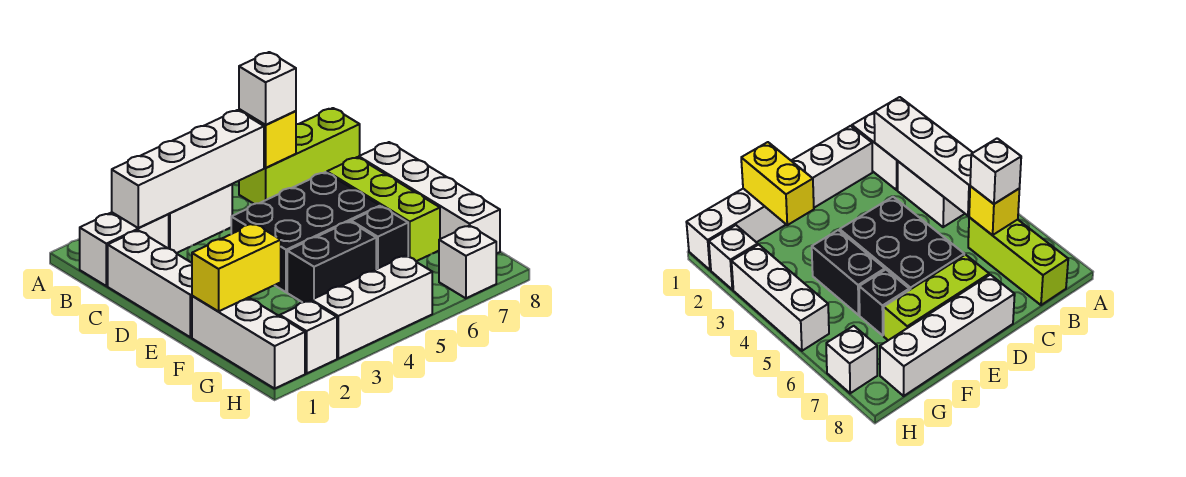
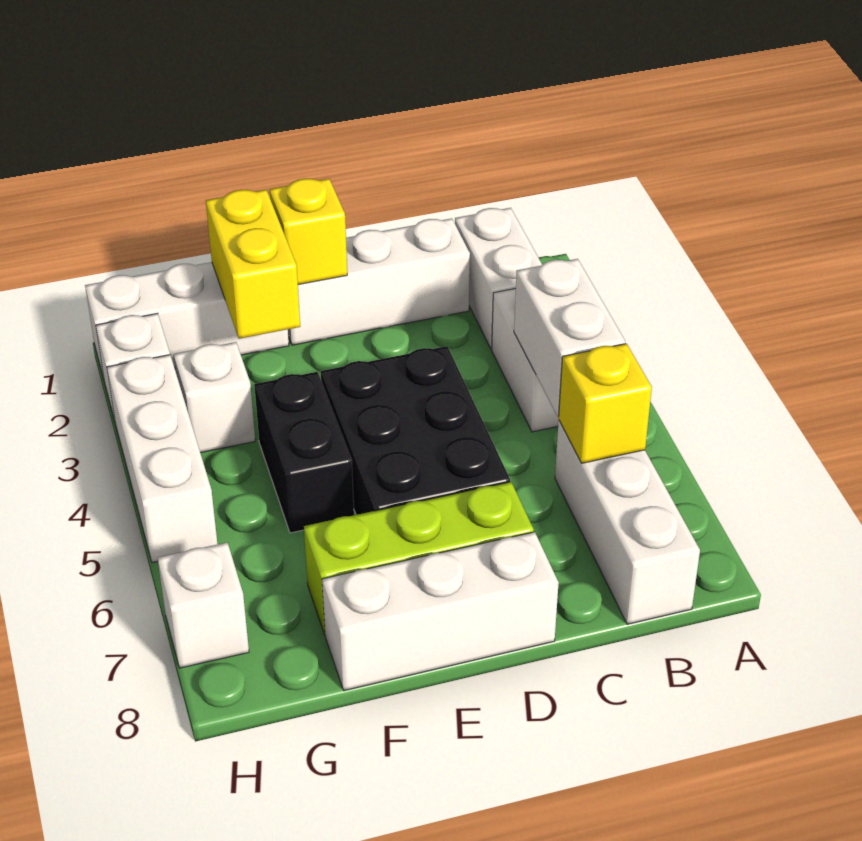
white 1x4 brick [112,110,264,228] -> white 1x2 brick [514,259,625,417]
lime 1x3 brick [239,108,360,204] -> white 1x3 brick [555,421,700,624]
white 1x1 brick [239,52,296,125] -> white 1x1 brick moved to [174,342,255,453]
white 1x4 brick [359,142,500,254] -> white 1x3 brick [322,532,559,691]
none -> yellow 1x1 brick [270,179,347,284]
black 1x1 brick [351,206,408,269] -> none

